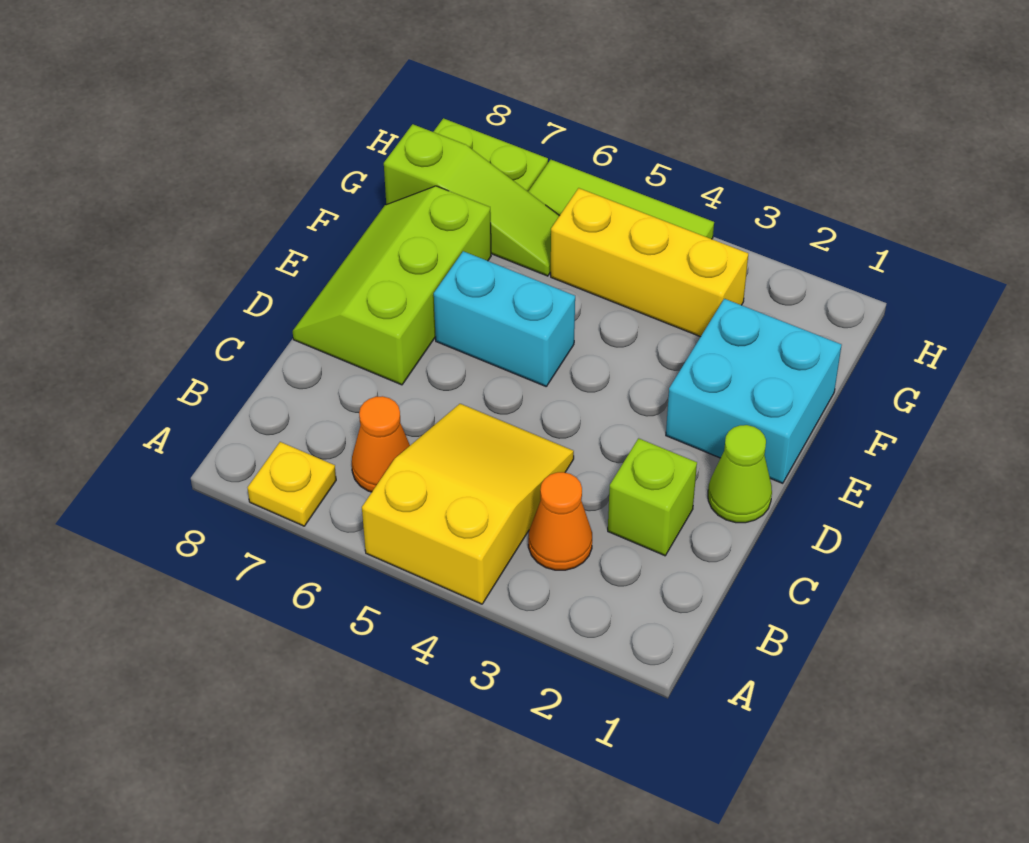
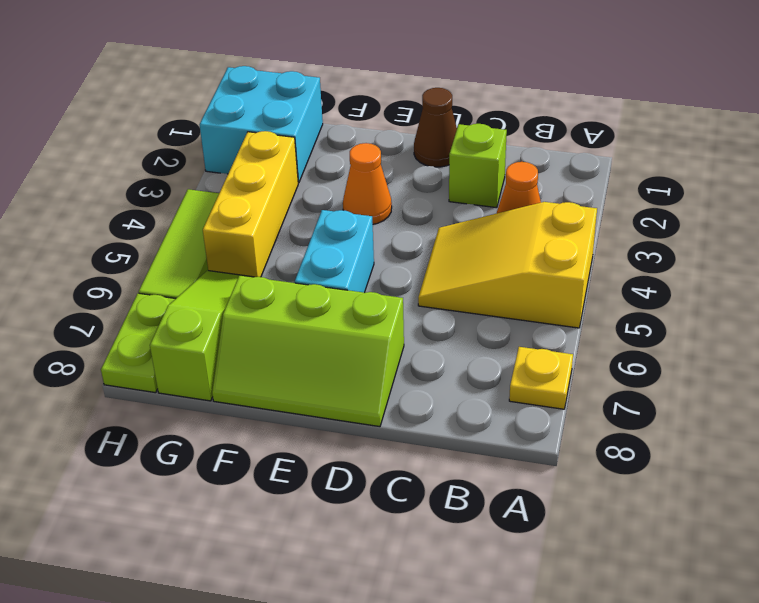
orange 1x1 cone [352,396,410,492] -> orange 1x1 cone moved to [343,143,392,224]
lime 1x1 cone [708,425,772,523] -> brown 1x1 cone [414,88,457,167]
cyan 2x2 brick [666,299,842,483] -> cyan 2x2 brick moved to [199,66,323,183]

